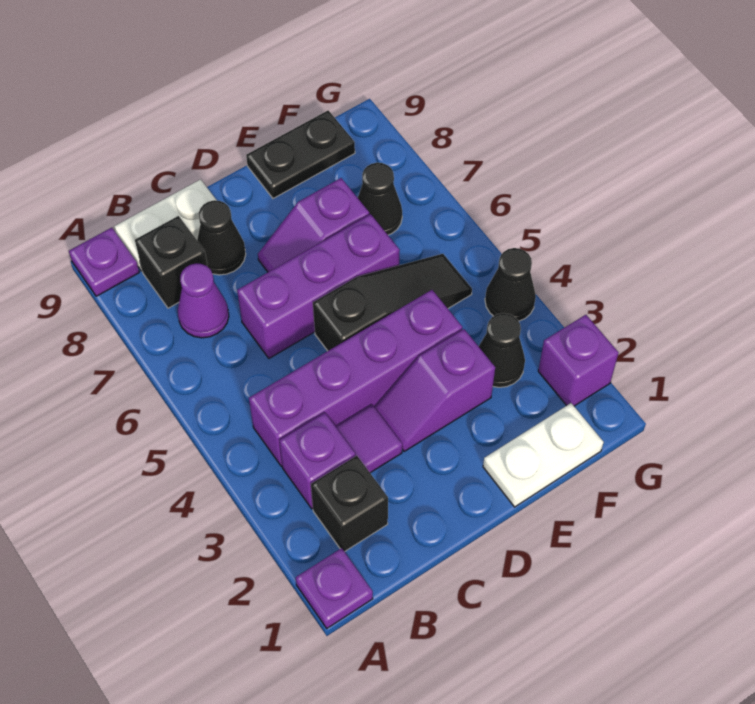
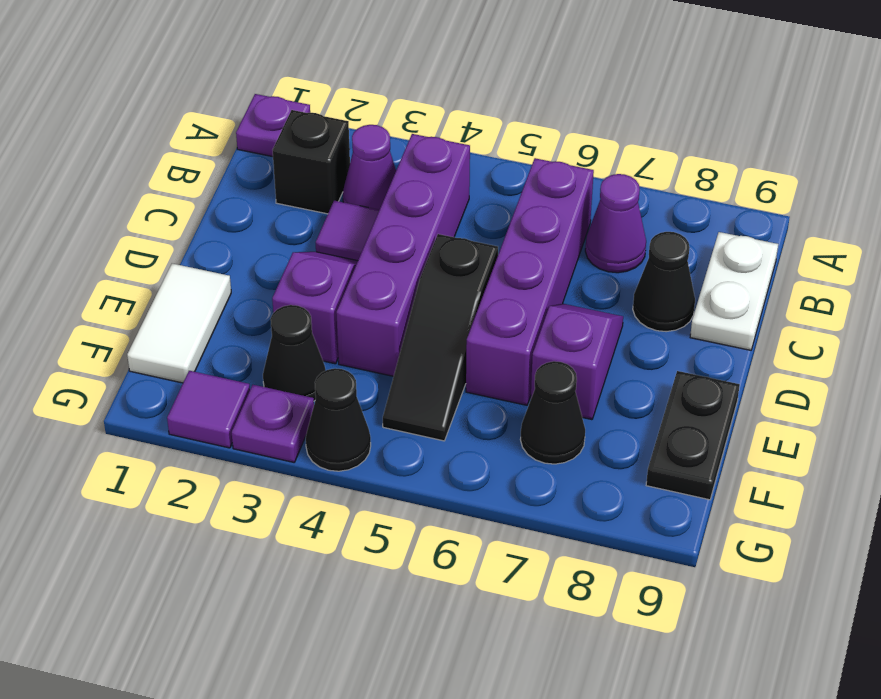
purple 1x1 plate [69,228,139,296] -> purple 1x1 plate moved to [232,385,314,462]
purple 1x1 brick [279,413,355,509] -> purple 1x1 cone [343,125,396,210]
black 1x1 brick [135,216,208,308] -> none
purple 1x3 brick [237,214,400,358] -> purple 1x4 brick [466,158,594,405]
white 1x2 plate [483,403,604,507] -> white 1x2 tile [127,264,231,383]
purple 1x1 brick [538,315,618,406] -> purple 1x1 tile [167,371,250,448]

